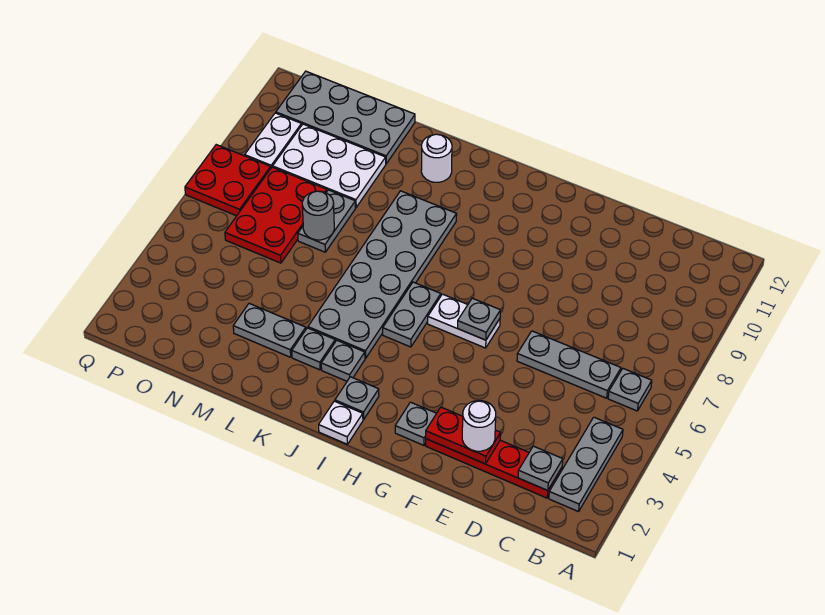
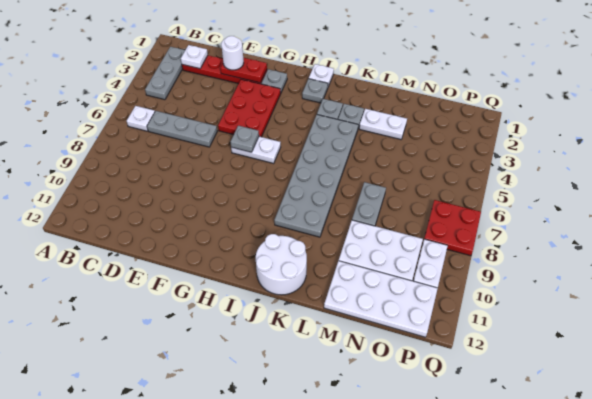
grey 1x1 plate [608,369,652,411] -> white 1x1 plate [127,106,155,131]
grey 1x1 plate [518,446,563,491] -> white 1x1 plate [181,45,208,69]
grey 1x2 plate [383,282,441,347] -> none
white 1x1 round brick [421,134,452,182] -> white 2x2 round brick [256,234,307,295]
grey 1x2 plate [233,303,306,357] -> white 1x2 plate [359,109,407,139]
grey 1x1 round brick [302,191,334,240] -> none
grey 2x4 plate [276,71,415,164] -> white 2x4 plate [324,261,438,337]
red 2x3 plate [225,167,327,263] -> red 2x3 plate moved to [218,79,281,137]

